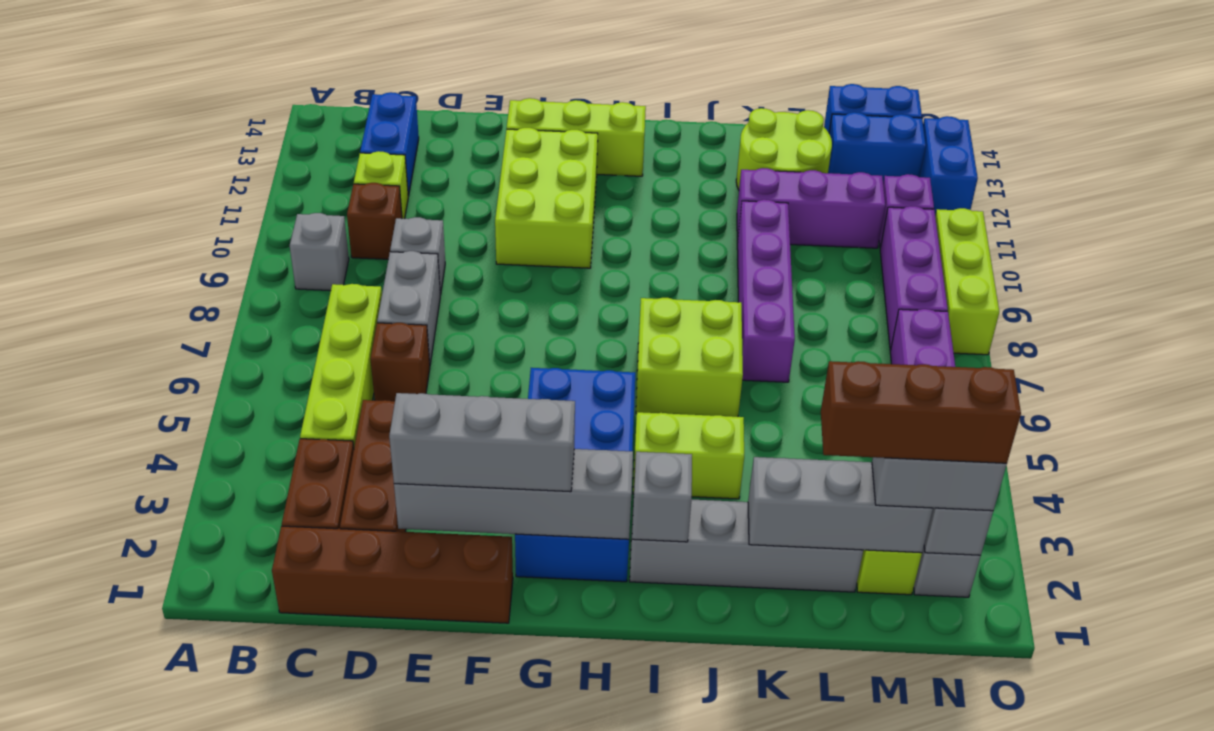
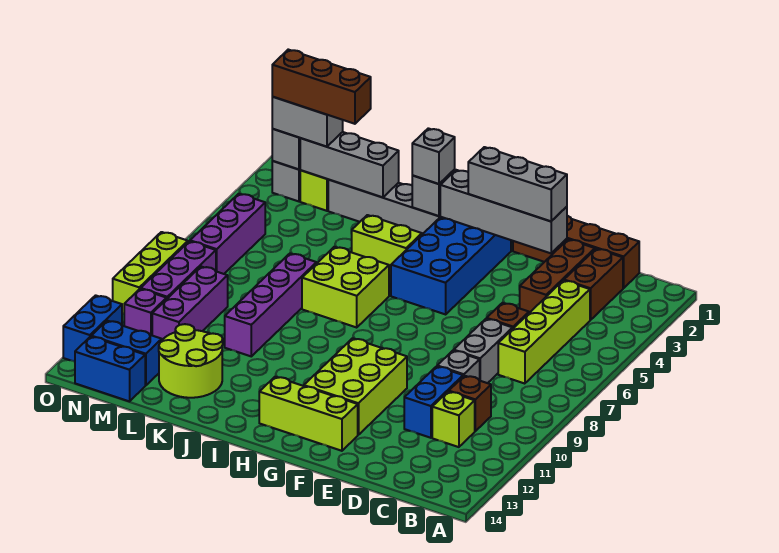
grey 1x1 brick [290,213,349,291] -> grey 1x1 brick moved to [412,128,455,184]
blue 1x2 brick [360,92,419,196] -> blue 1x2 brick moved to [404,366,463,438]
purple 1x3 brick [737,168,885,248] -> purple 1x3 brick turned to [152,267,228,340]

